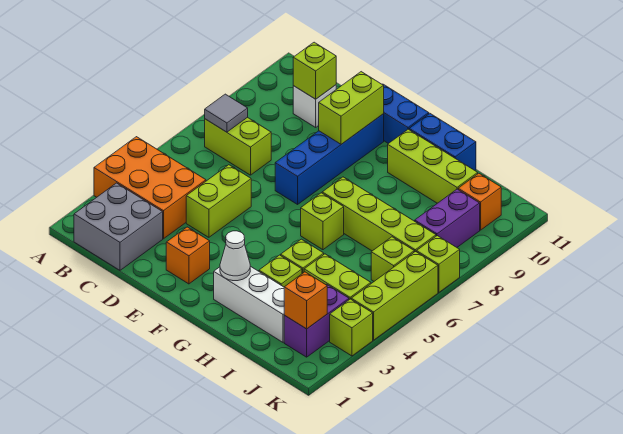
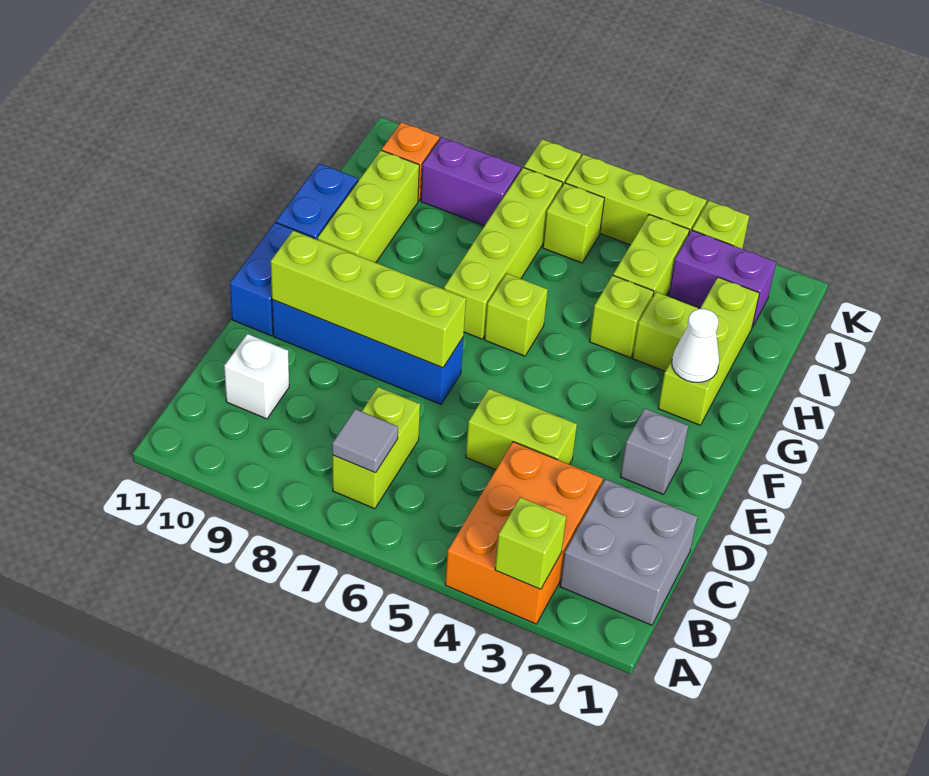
lime 1x1 brick [293,42,336,99] -> lime 1x1 brick moved to [495,497,566,589]
orange 1x1 brick [166,227,210,284] -> grey 1x1 brick [620,409,688,495]
lime 1x2 brick [319,72,384,144] -> lime 1x4 brick [271,230,466,368]
white 1x3 brick [214,266,284,342] -> lime 1x3 brick [658,277,759,425]
orange 1x1 brick [284,272,327,329] -> none

